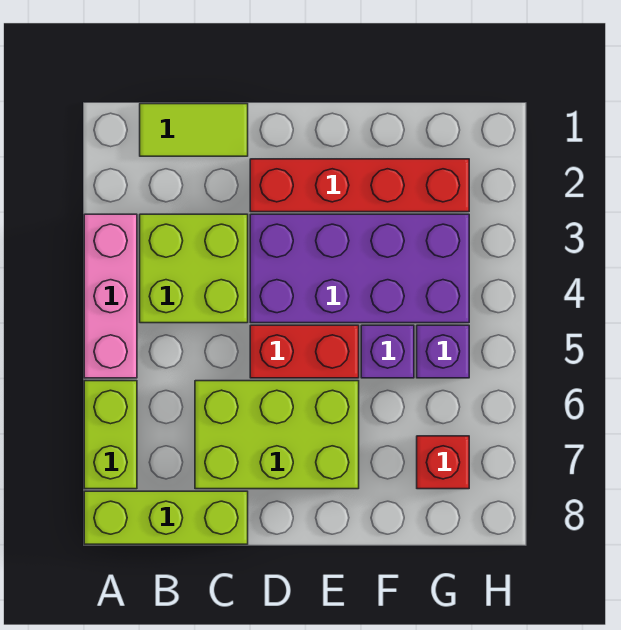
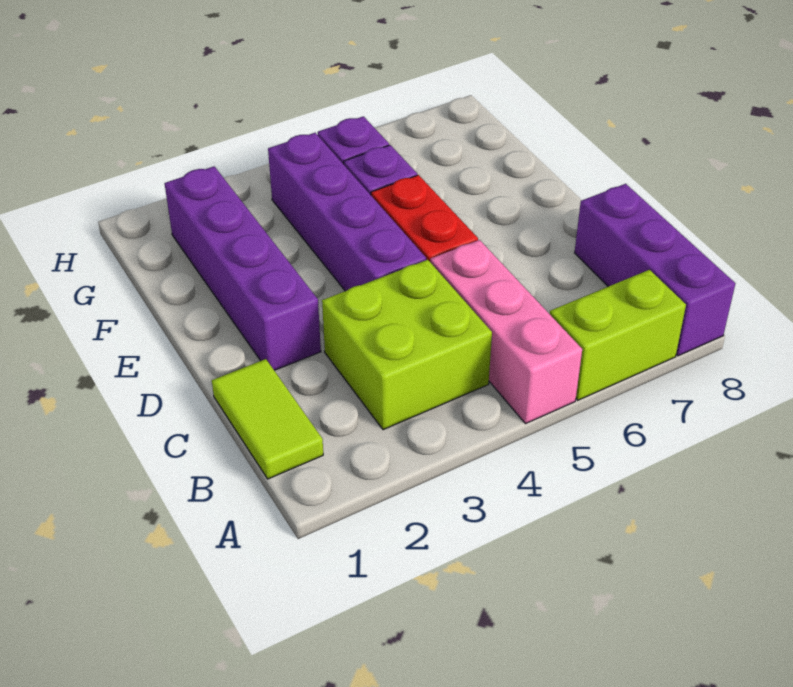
pink 1x3 brick [84,214,137,378] -> pink 1x3 brick turned to [430,240,582,424]
lime 1x3 brick [84,491,248,544] -> purple 1x3 brick [575,184,735,356]
lime 2x3 brick [195,381,359,489] -> none
red 1x4 brick [250,159,469,212] -> purple 1x4 brick [165,166,321,370]
purple 2x4 brick [250,214,469,323] -> purple 1x4 brick [268,133,426,291]
red 1x1 brick [417,436,469,489] -> none

